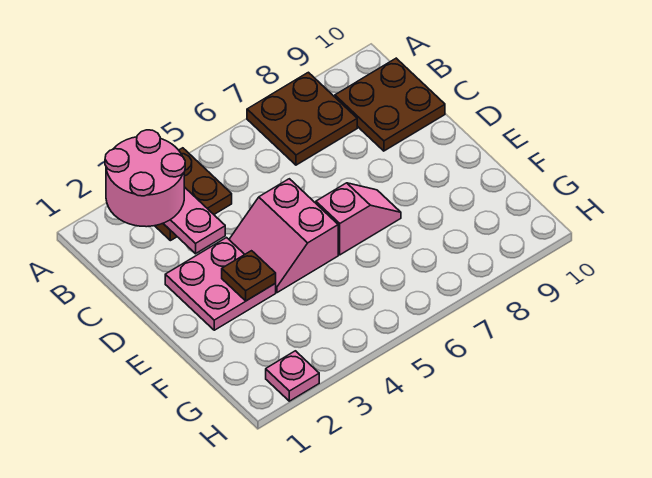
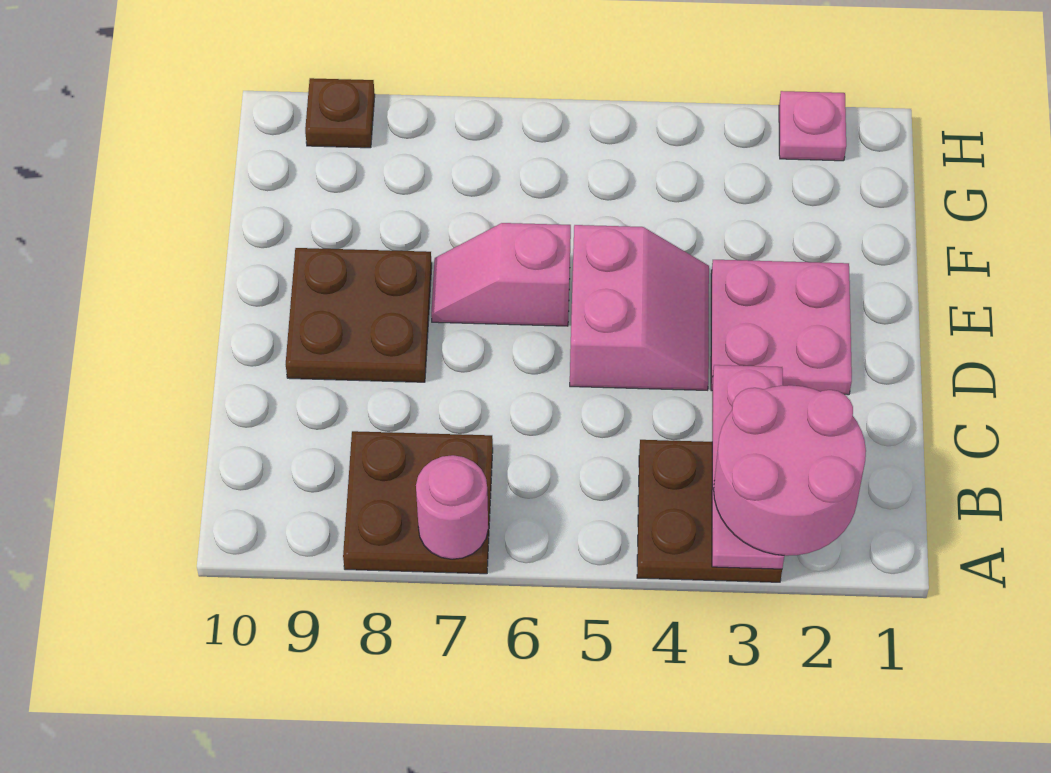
none -> pink 1x1 round brick [416,455,488,559]
brown 2x2 plate [335,58,445,151] -> brown 2x2 plate moved to [286,248,432,382]
brown 1x1 plate [222,251,276,301] -> brown 1x1 plate moved to [305,78,375,148]

